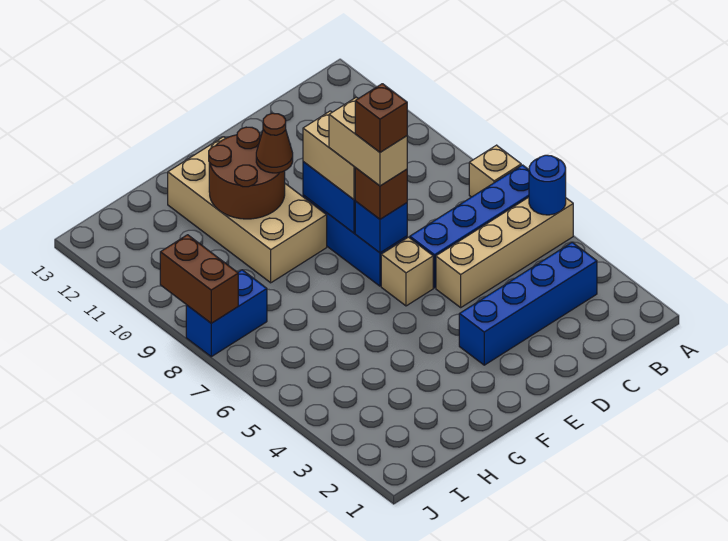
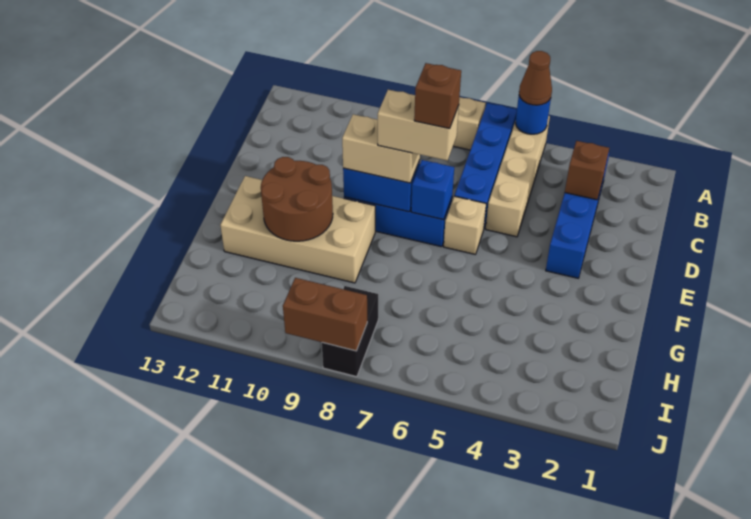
brown 1x1 brick [355,168,407,219] -> brown 1x1 brick moved to [565,141,609,200]
brown 1x1 cone [256,113,293,173] -> brown 1x1 cone moved to [519,51,552,105]
blue 1x2 brick [186,270,267,357] -> black 1x2 brick [322,286,378,377]

